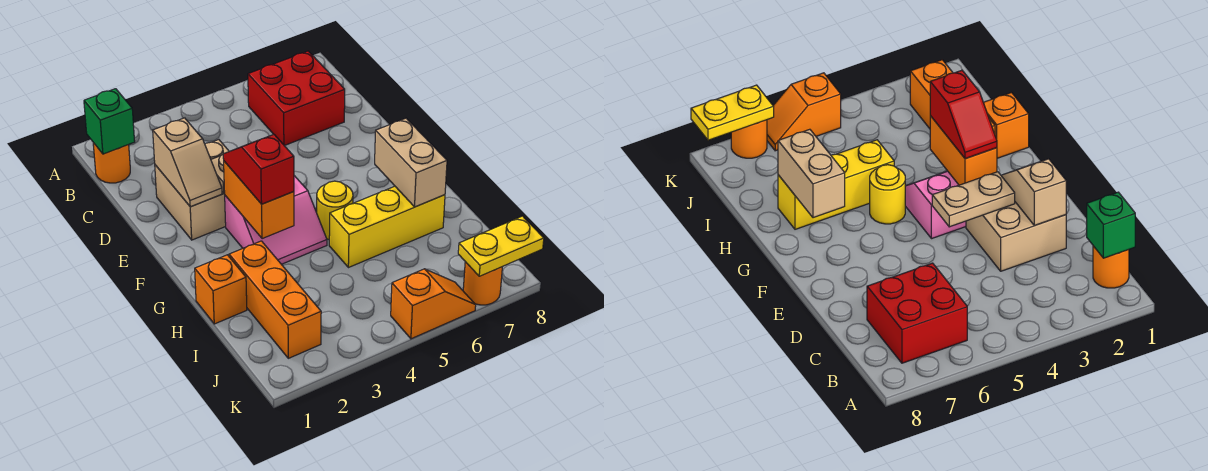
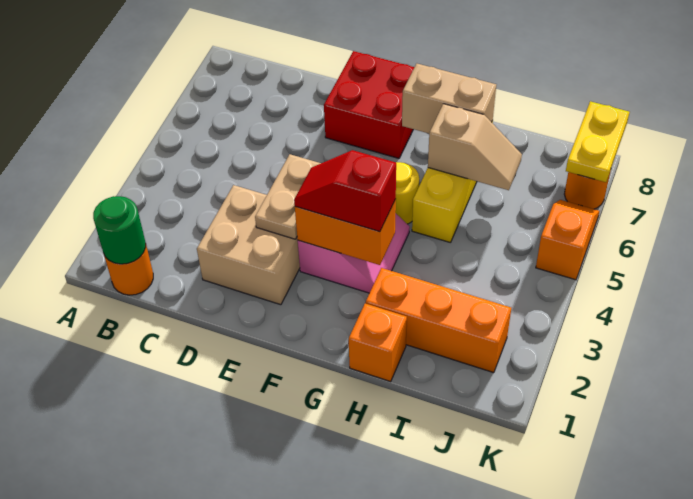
green 1x1 brick [84,89,135,154] -> green 1x1 round brick [93,196,146,264]
red 2x2 brick [248,51,345,146] -> red 2x2 brick moved to [324,51,414,158]
tan 1x2 slope [153,118,222,207] -> tan 1x2 slope moved to [428,104,522,190]

